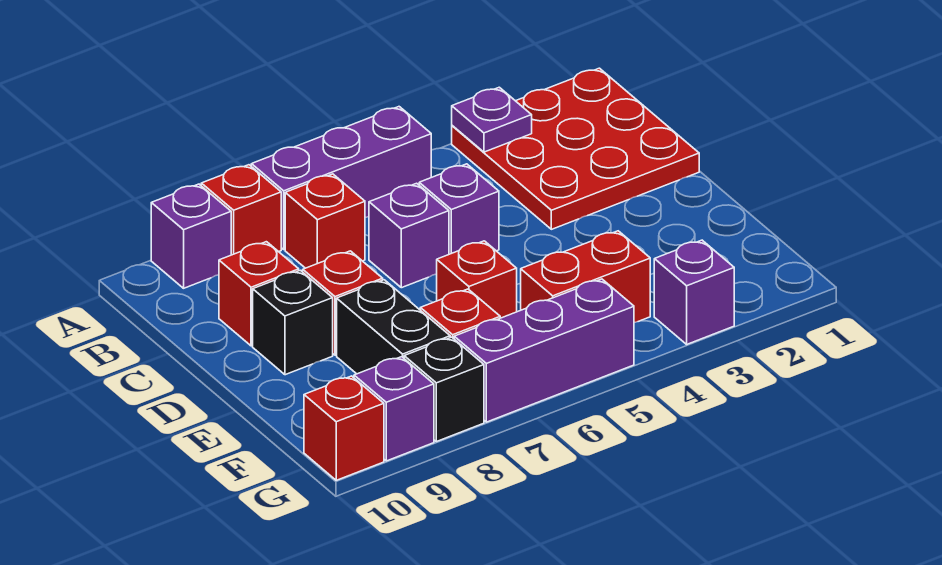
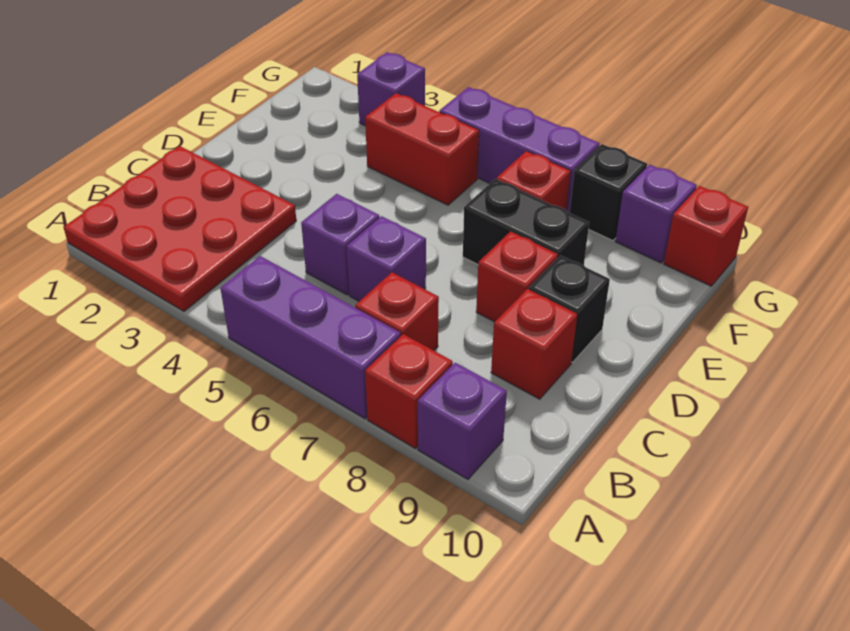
purple 1x1 plate [452,87,532,152] -> none
red 1x1 brick [437,241,517,318] -> none
black 1x2 brick [337,280,450,374] -> black 1x2 brick turned to [463,179,589,265]

